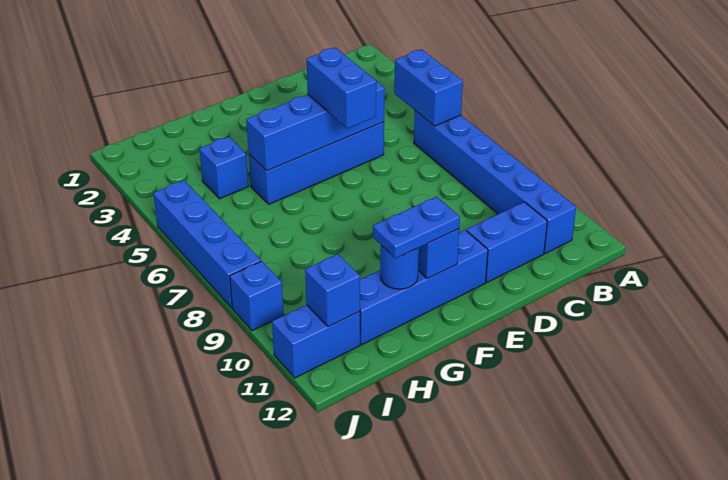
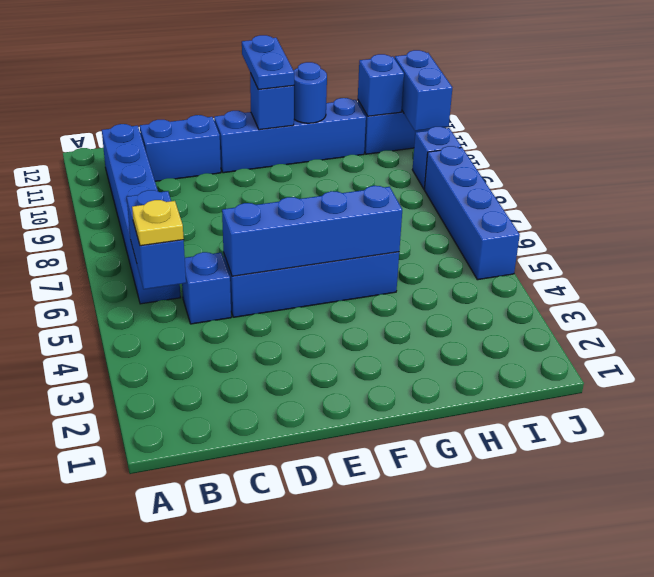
none -> yellow 1x1 plate [132,200,184,246]
blue 1x2 brick [307,48,376,128] -> blue 1x2 brick moved to [395,50,452,131]
blue 1x2 plate [373,197,460,258] -> blue 1x2 plate turned to [242,35,294,90]
blue 1x1 brick [199,137,248,199] -> blue 1x1 brick moved to [182,252,231,324]

